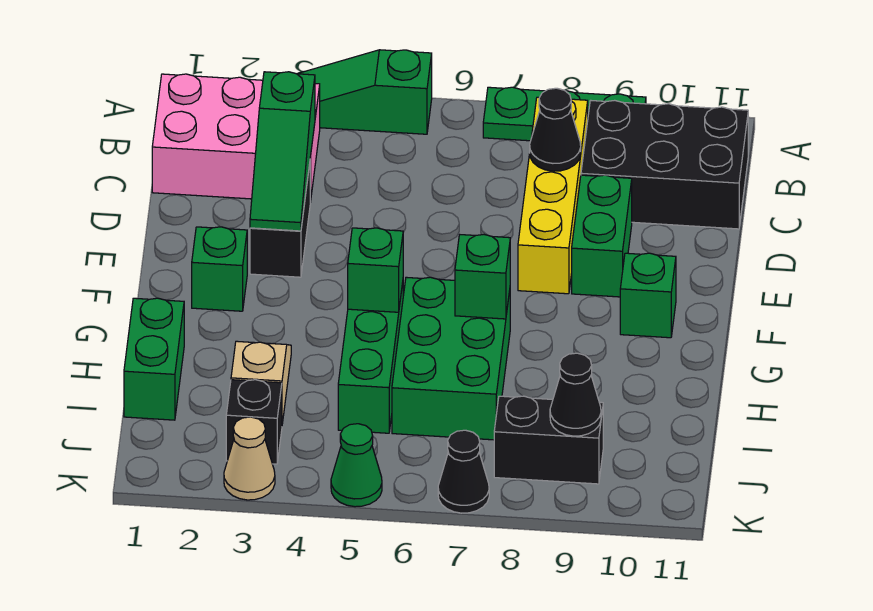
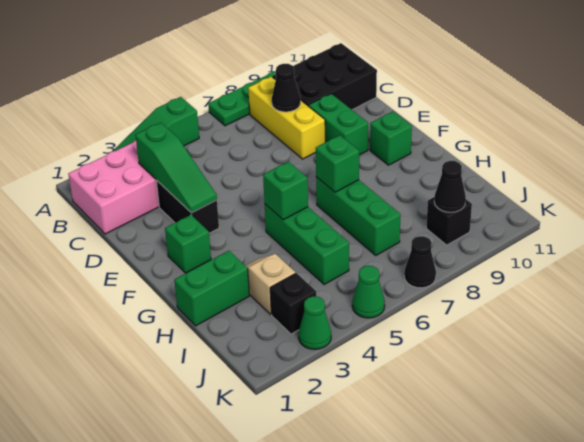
yellow 1x4 brick [518,97,588,294] -> yellow 1x3 brick [248,77,325,159]
green 2x3 brick [392,277,510,440] -> green 1x3 brick [316,177,400,255]
green 1x2 brick [124,298,184,420] -> green 1x2 brick turned to [174,251,249,326]
black 1x2 brick [494,396,603,484] -> black 1x1 brick [426,197,472,245]
tan 1x1 cone [224,417,275,500] -> green 1x1 cone [298,296,331,349]

